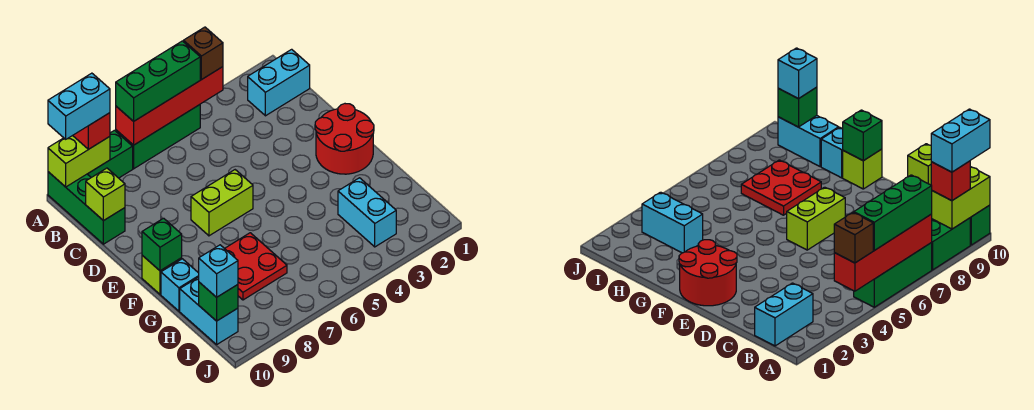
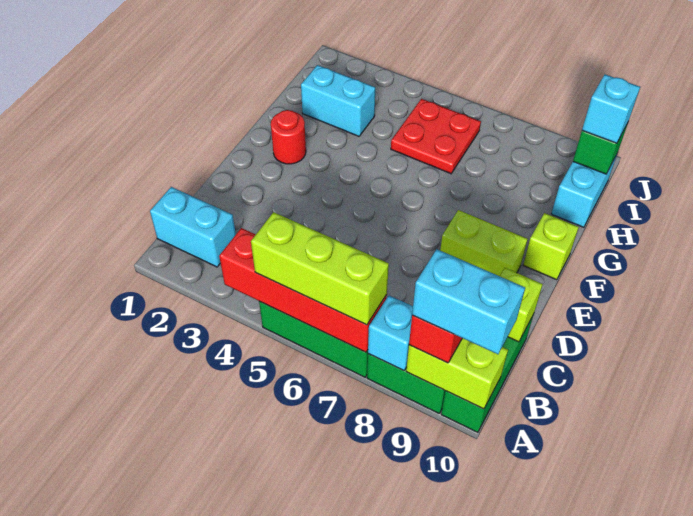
brown 1x1 brick [183,27,223,79] -> none
green 1x3 brick [116,41,200,121] -> lime 1x3 brick [251,212,389,325]
red 2x2 round brick [315,104,374,174] -> red 1x1 round brick [271,110,306,164]
lime 1x2 brick [191,170,253,236] -> lime 1x2 brick moved to [440,210,527,276]
green 1x1 brick [142,218,182,271] -> none
red 2x2 plate [224,233,287,300] -> red 2x2 plate moved to [391,99,481,174]
cyan 1x1 brick [161,259,199,311] -> cyan 1x1 brick moved to [368,295,413,371]
cyan 1x2 brick [338,178,396,247] -> cyan 1x2 brick turned to [301,65,375,136]

